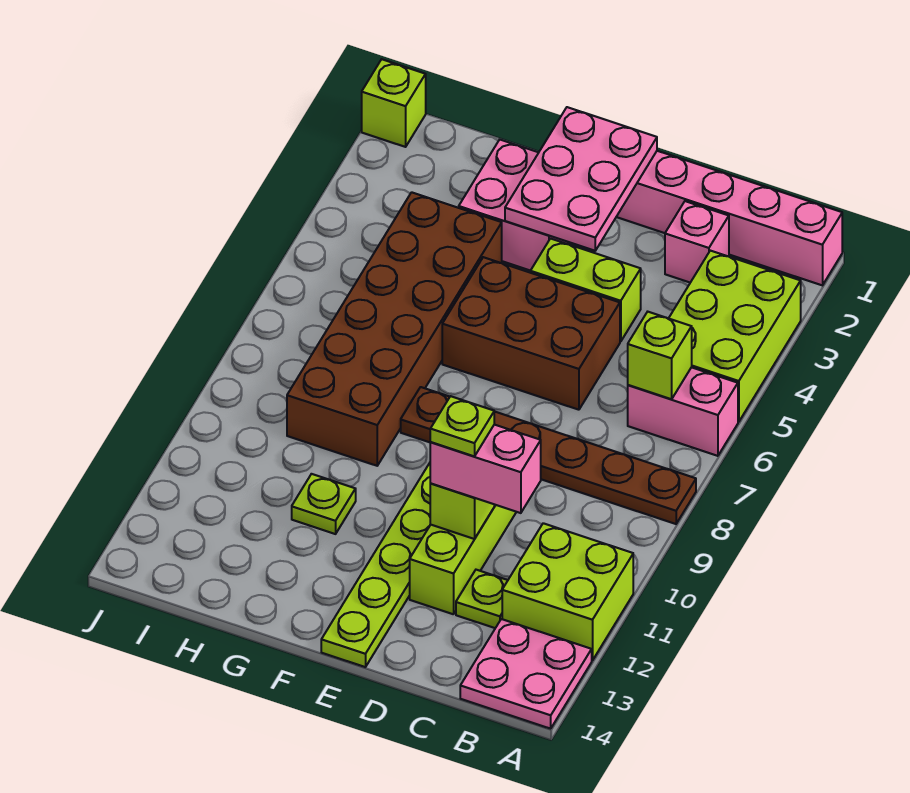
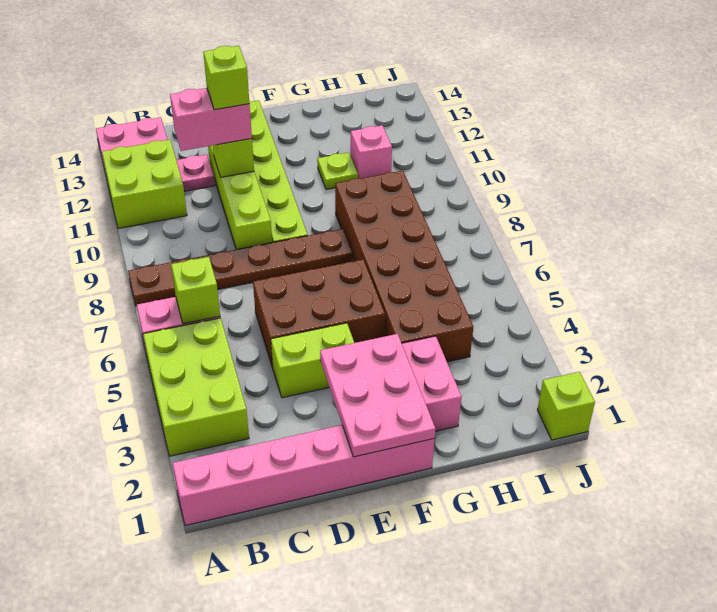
pink 1x1 brick [665,201,729,283] -> pink 1x1 brick moved to [351,125,392,179]
lime 1x1 plate [456,570,508,628] -> pink 1x1 plate [176,155,215,191]
lime 1x1 plate [430,396,494,456] -> lime 1x1 brick [203,46,249,110]

